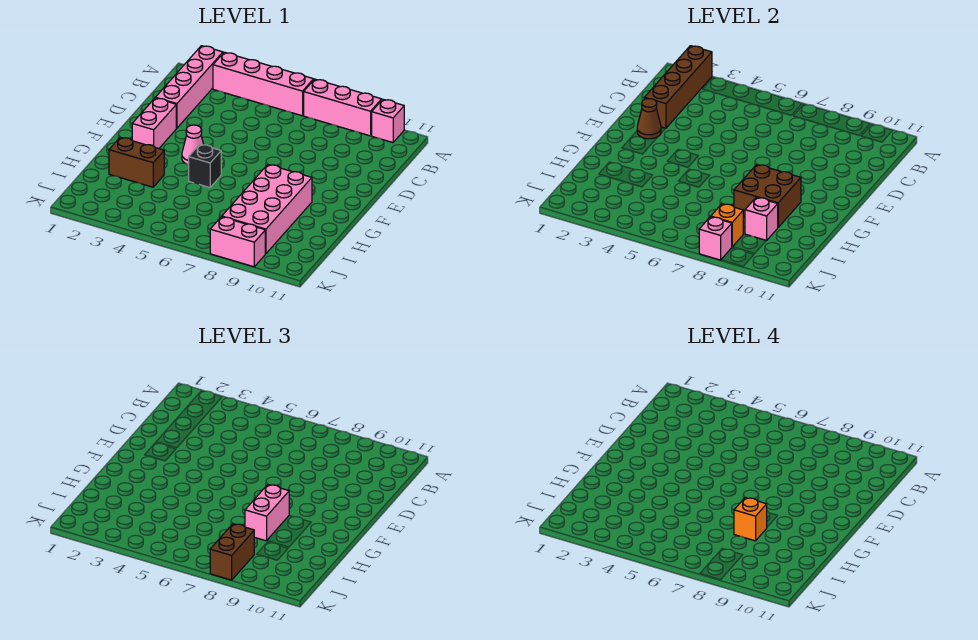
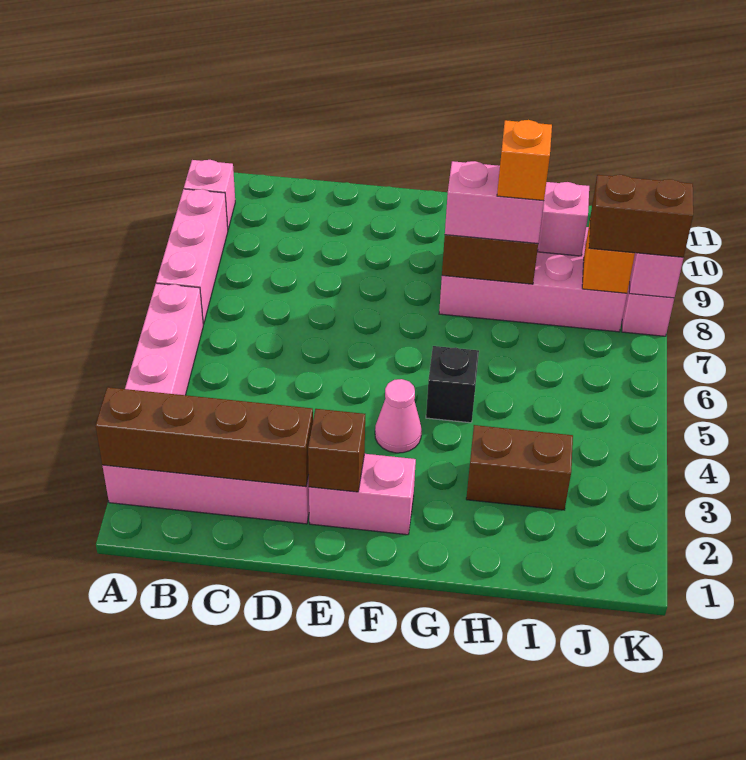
brown 1x1 cone [637,99,661,139] -> brown 1x1 brick [308,409,365,492]
brown 1x2 brick [109,137,164,187] -> brown 1x2 brick turned to [466,425,573,510]

